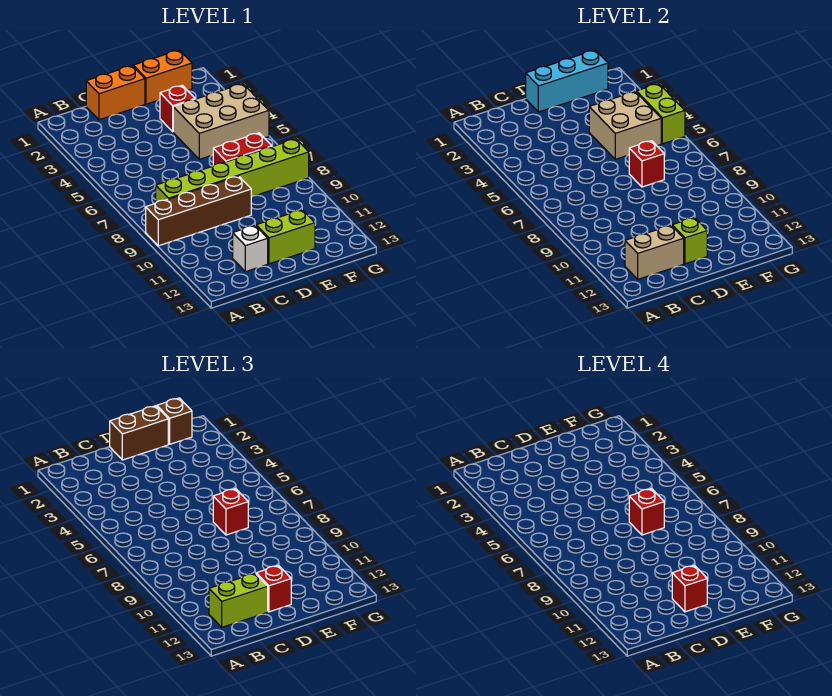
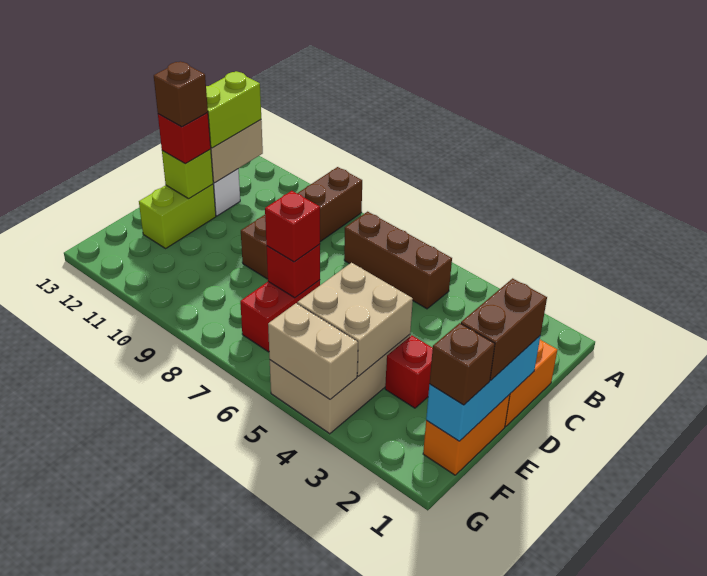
none -> brown 1x3 brick [344,212,452,309]
lime 1x6 brick [156,139,309,202] -> none
red 1x1 brick [672,566,707,612] -> brown 1x1 brick [154,61,208,127]
red 1x1 brick [629,489,664,535] -> none
lime 1x2 brick [636,84,685,144] -> tan 1x2 brick [268,303,358,399]

